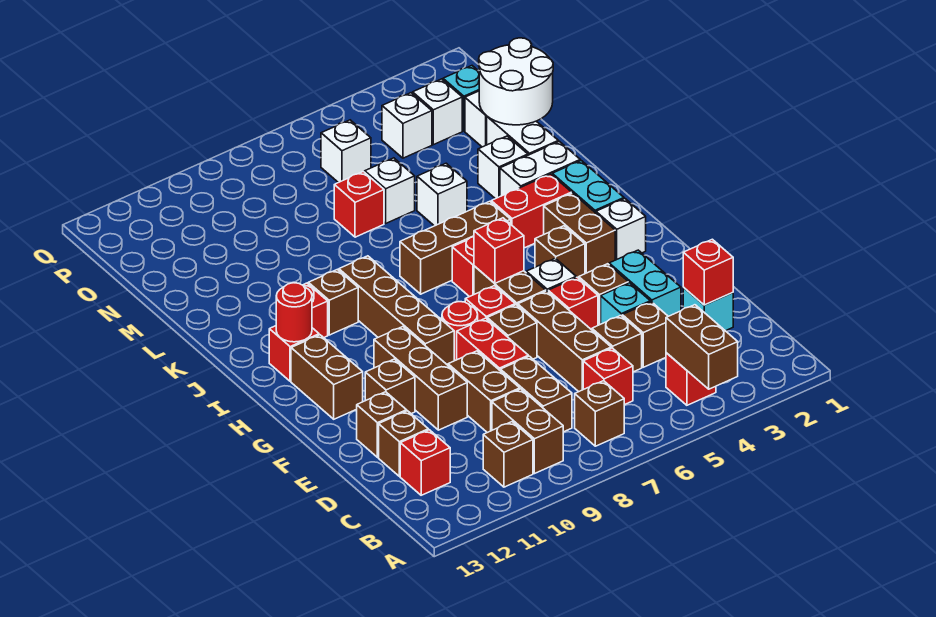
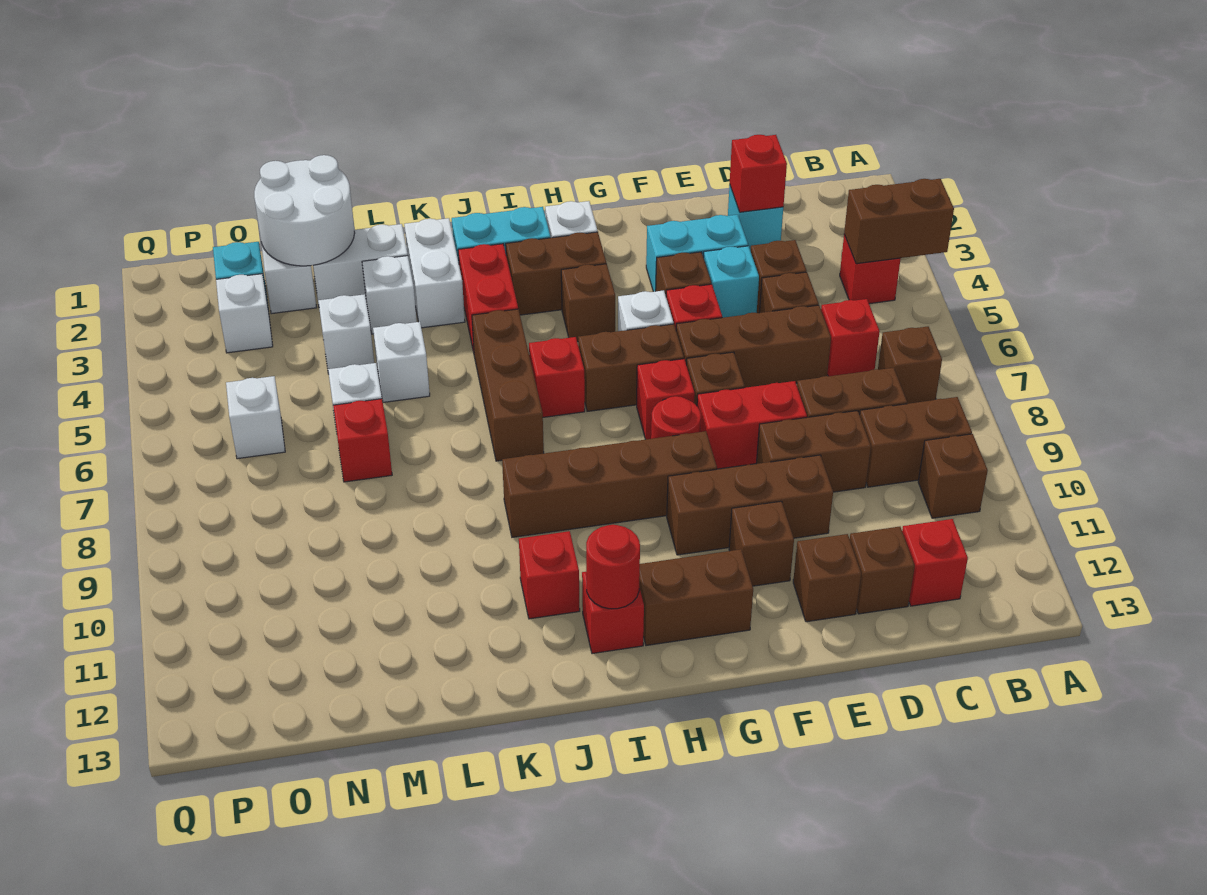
red 1x1 brick [474,218,524,283] -> none
brown 1x1 brick [308,269,358,335] -> none
white 1x1 brick [382,93,432,158] -> white 1x1 brick moved to [318,294,374,374]

